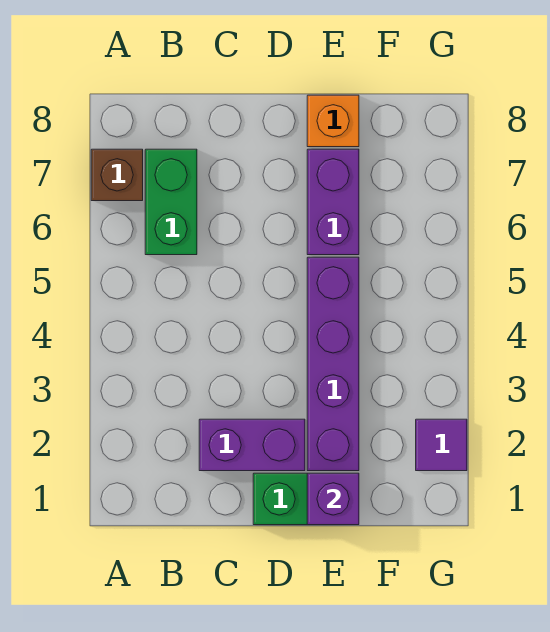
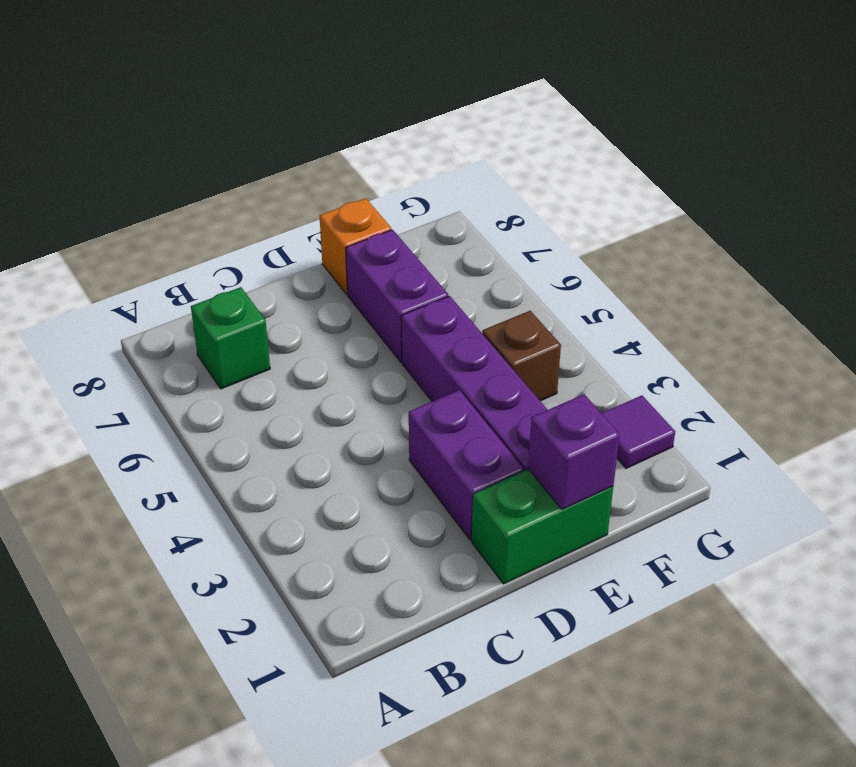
brown 1x1 brick [91,149,143,201] -> brown 1x1 brick moved to [482,311,561,401]
green 1x2 brick [145,149,197,255] -> green 1x1 brick [191,287,270,389]
purple 1x2 brick [199,419,305,471] -> purple 1x2 brick turned to [409,390,524,540]

